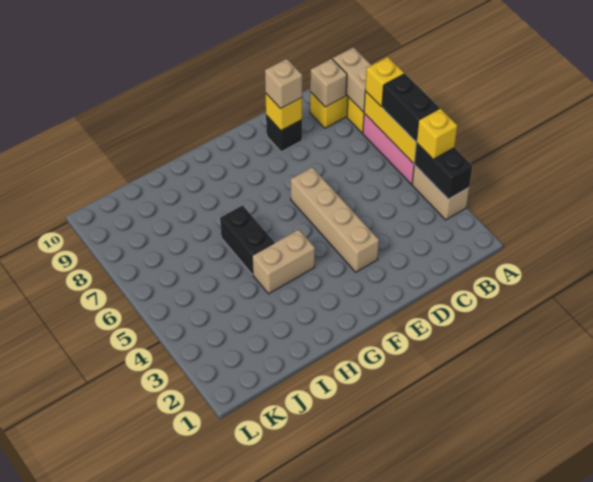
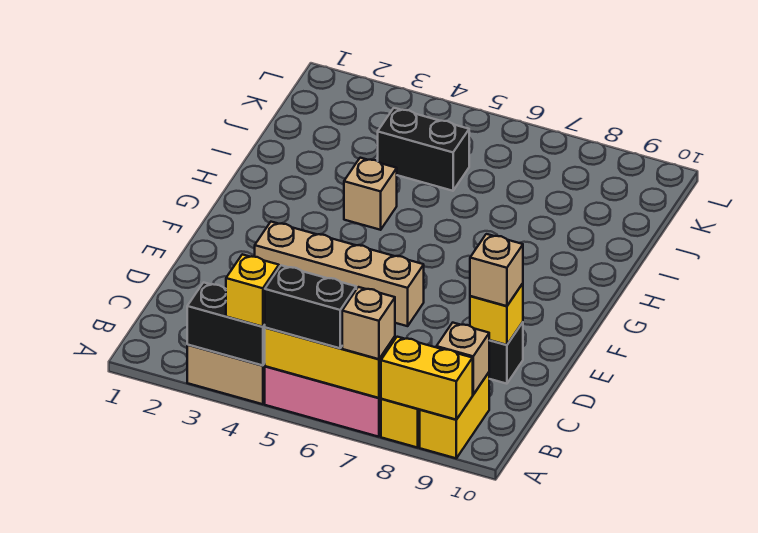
yellow 1x1 brick [365,57,404,107] -> tan 1x1 brick [342,287,395,359]
tan 1x2 brick [333,47,371,112] -> yellow 1x2 brick [381,337,473,420]
tan 1x2 brick [252,230,315,294] -> tan 1x1 brick [344,158,397,230]
black 1x2 brick [220,205,274,274] -> black 1x2 brick moved to [378,108,469,191]

